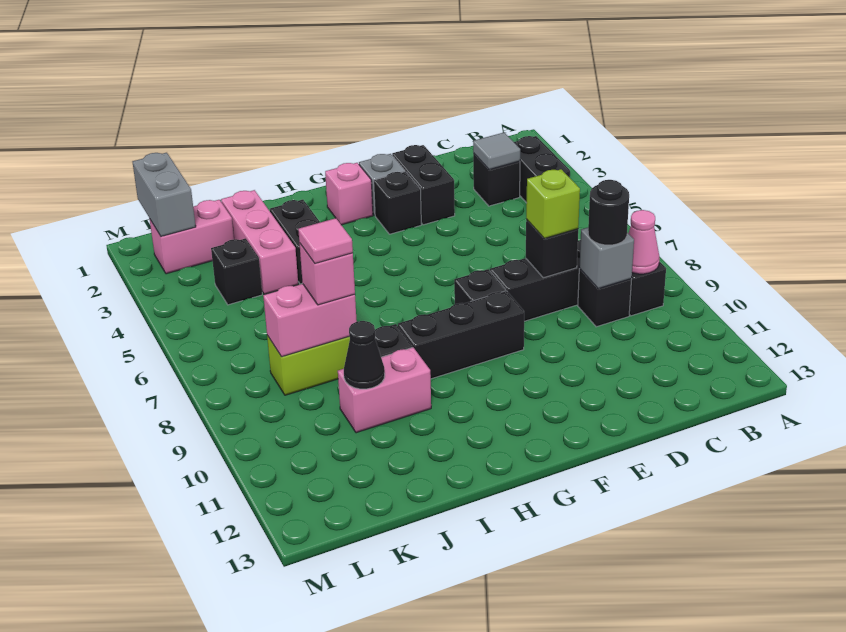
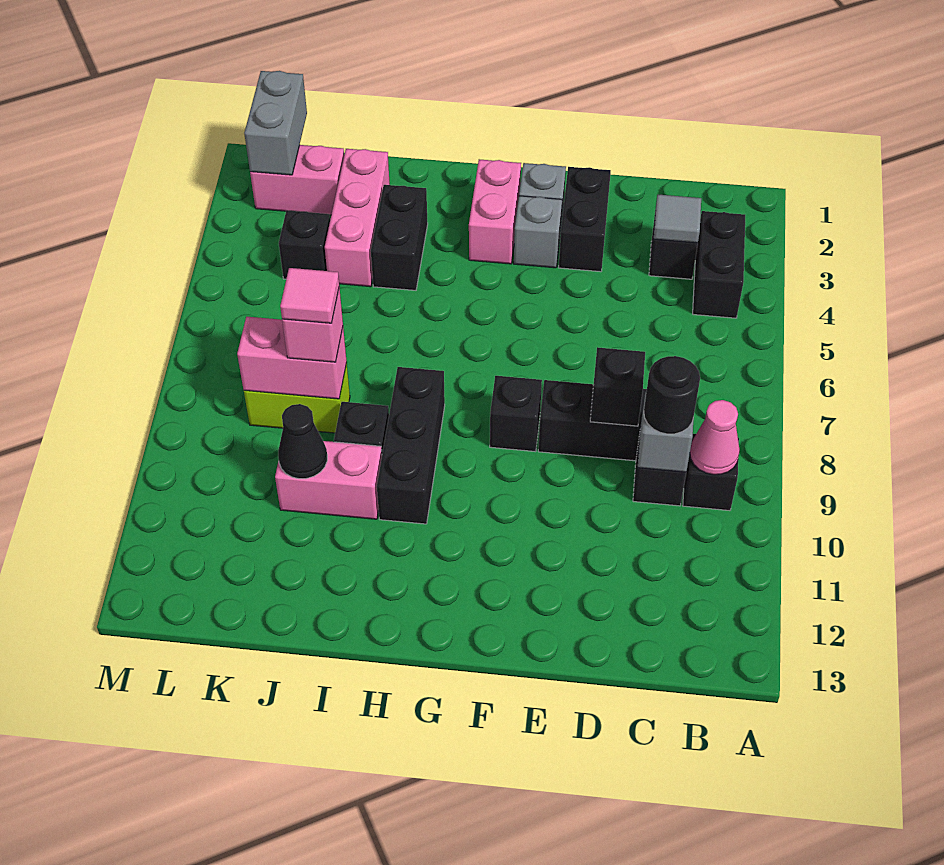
lime 1x1 brick [526,169,580,238] -> none
black 1x1 brick [374,172,421,234] -> grey 1x1 brick [514,196,562,268]
black 1x3 brick [398,291,524,379] -> black 1x3 brick turned to [377,367,445,524]
pink 1x1 brick [325,163,373,225] -> pink 1x2 brick [469,159,521,264]

